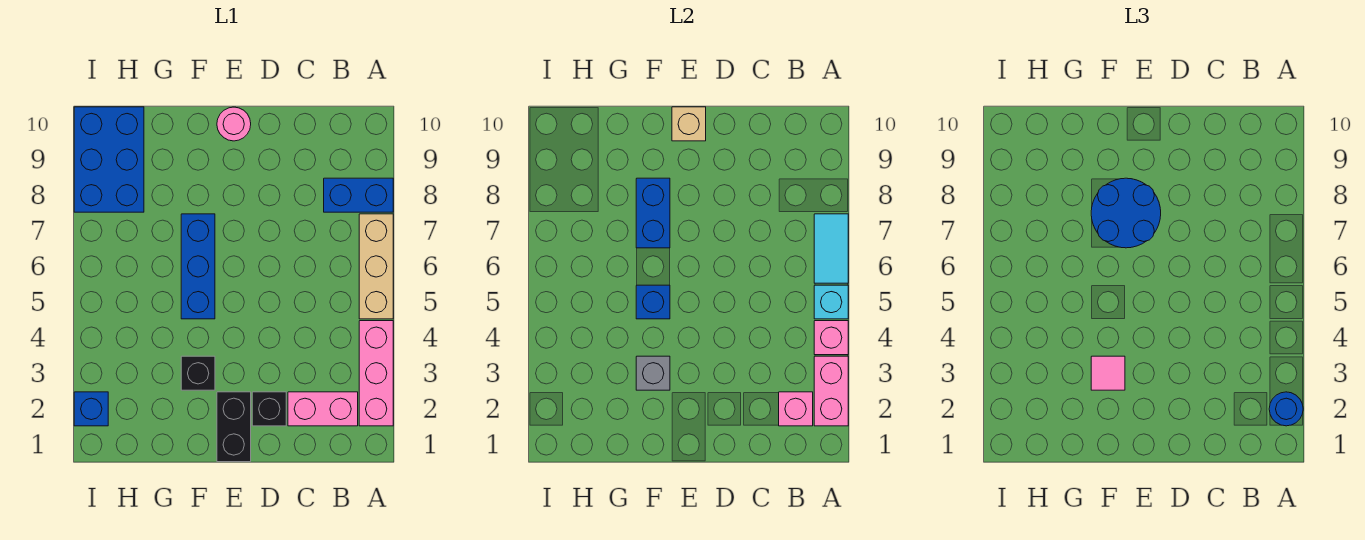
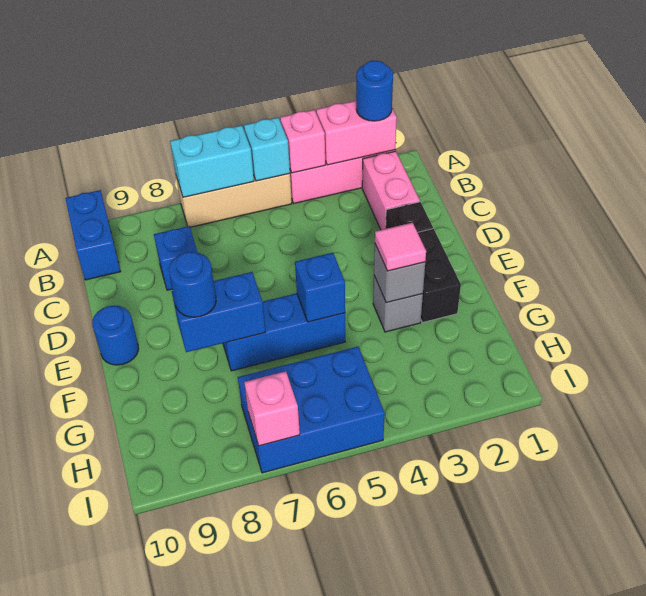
cyan 1x2 tile [814,214,848,283] -> cyan 1x2 brick [170,125,254,197]
blue 1x2 brick [324,178,393,212] -> blue 1x2 brick moved to [65,190,121,280]
pink 1x1 brick [779,392,813,426] -> pink 1x1 brick moved to [244,371,300,446]
black 1x2 brick [217,392,251,462] -> black 1x2 brick turned to [418,229,461,323]
blue 2x2 round brick [1091,178,1161,248] -> blue 1x1 round brick [169,252,216,317]
pink 1x1 round brick [217,107,251,141] -> blue 1x1 round brick [92,306,139,365]
tan 1x1 brick [672,107,706,141] -> none
black 1x1 brick [181,356,215,390] -> grey 1x1 brick [373,276,423,332]
blue 2x3 brick [74,107,144,212] -> blue 2x3 brick moved to [238,347,385,473]
blue 1x1 brick [74,392,108,426] -> blue 1x1 brick moved to [154,226,197,290]

